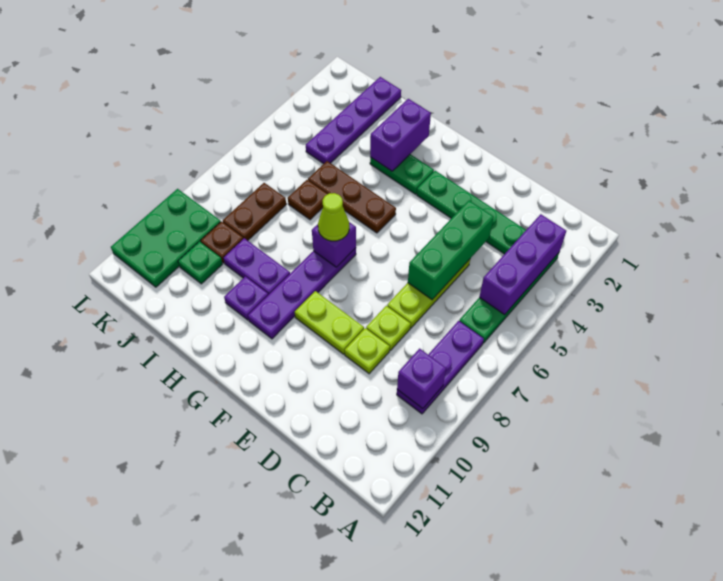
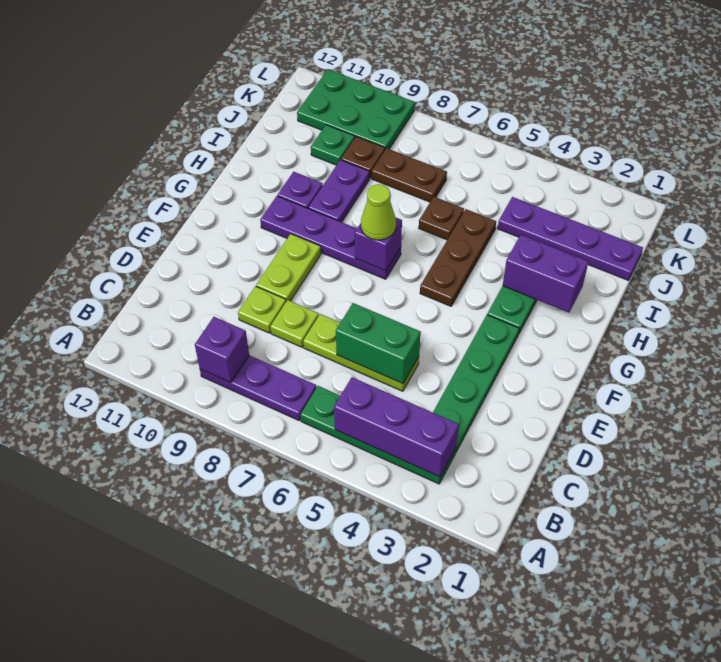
green 1x3 brick [408,201,494,300] -> green 1x2 brick [336,303,421,384]

